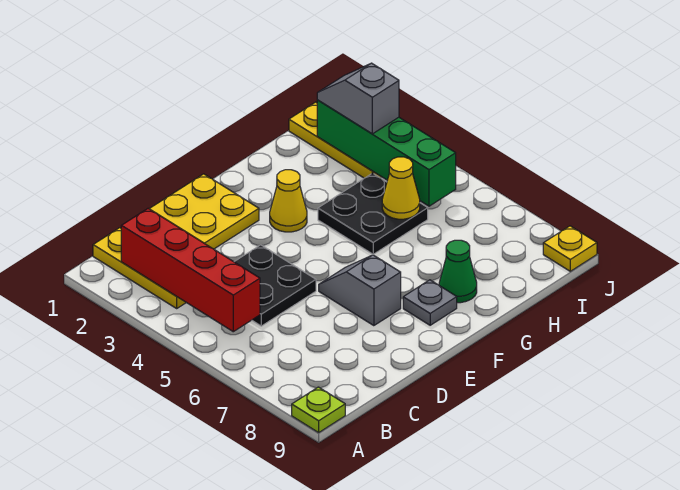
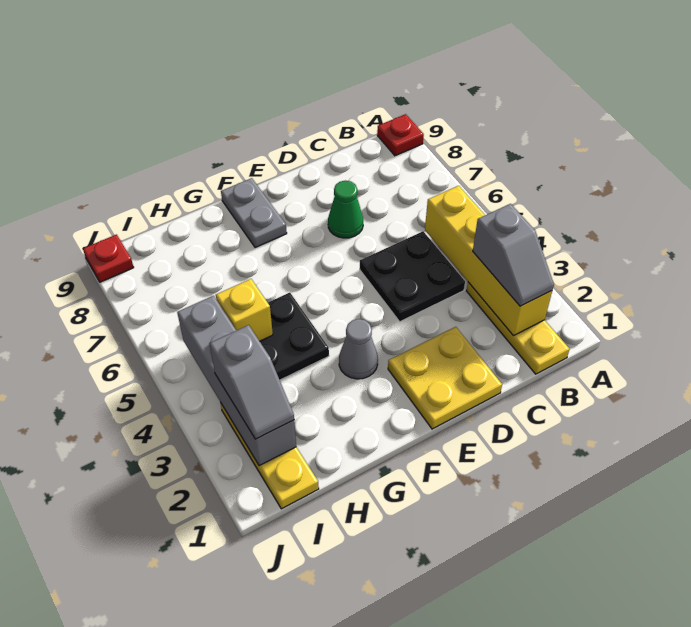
lime 1x1 plate [292,387,345,433] -> red 1x1 plate [377,114,424,156]
red 1x4 brick [121,209,260,332] -> yellow 1x4 brick [425,186,552,336]
grey 1x2 slope [319,255,401,326] -> grey 1x2 slope moved to [473,204,554,306]
yellow 1x1 cone [270,170,307,232] -> grey 1x1 cone [339,319,378,379]
grey 1x1 plate [403,280,457,325] -> grey 1x2 plate [221,178,287,248]
green 1x1 cone [439,240,477,303] -> green 1x1 cone moved to [328,181,363,238]
yellow 1x1 cone [382,157,420,219] -> yellow 1x1 brick [216,279,273,341]
green 1x4 brick [317,100,456,206] -> grey 1x4 brick [177,296,296,466]
yellow 1x1 plate [543,226,597,271] -> red 1x1 plate [83,235,134,282]

